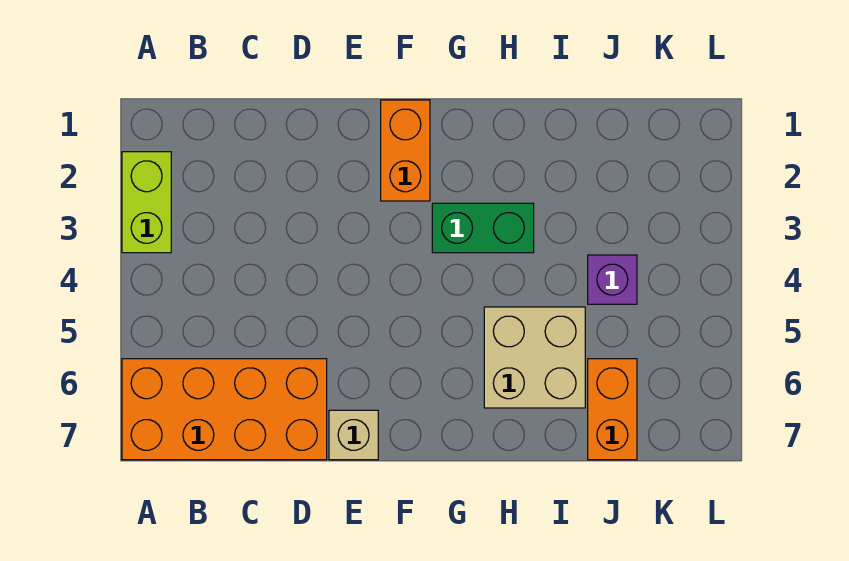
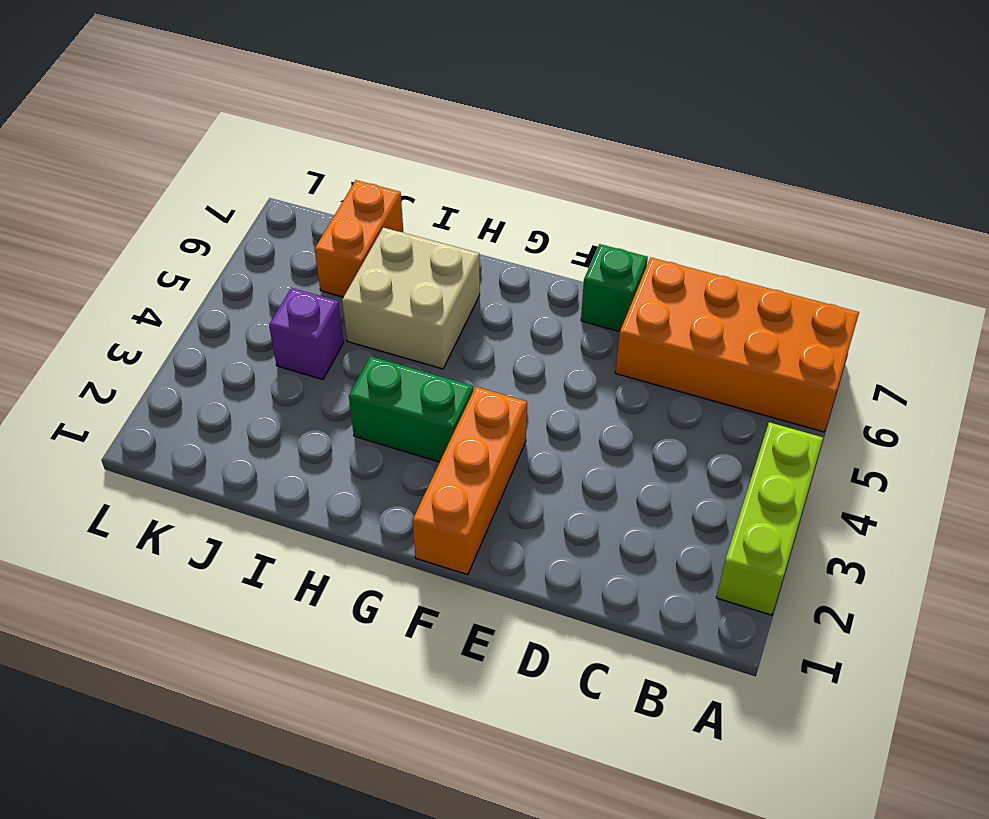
lime 1x2 brick [122,152,171,253] -> lime 1x3 brick [716,422,823,615]
tan 1x1 brick [329,410,378,460] -> green 1x1 brick [581,244,648,332]
orange 1x2 brick [381,100,430,201] -> orange 1x3 brick [412,387,527,575]

